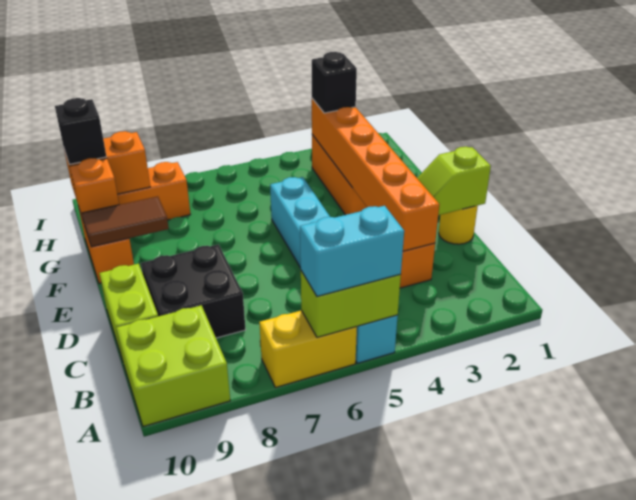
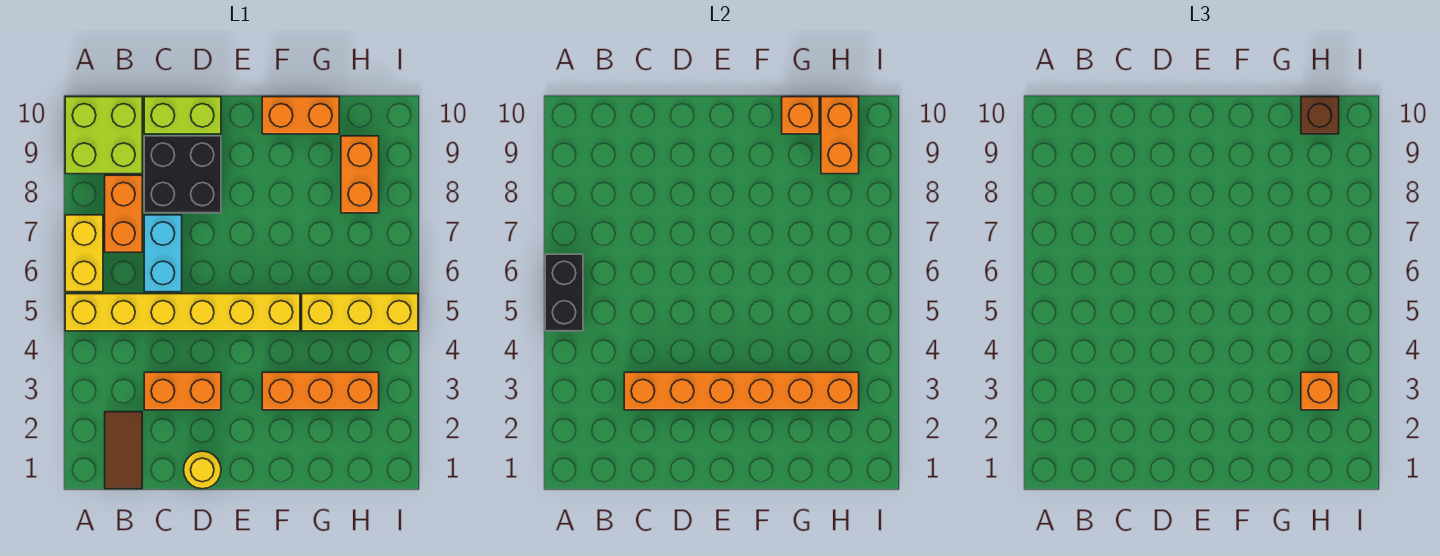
cyan 1x6 brick [270,177,398,363] -> yellow 1x6 brick [65,294,300,331]
lime 1x2 brick [301,271,401,338] -> black 1x2 brick [545,254,583,331]
cyan 1x2 brick [300,206,404,296] -> cyan 1x2 brick moved to [144,215,182,292]
none -> orange 1x2 brick [105,175,142,252]
lime 1x2 slope [417,147,491,215] -> none
brown 1x2 tile [82,196,169,247] -> brown 1x2 tile moved to [105,412,142,489]
none -> yellow 1x3 brick [302,294,418,331]
black 1x1 brick [312,52,357,113] -> orange 1x1 brick [1301,372,1339,410]
black 1x1 brick [55,98,106,164] -> brown 1x1 brick [1301,97,1339,134]

